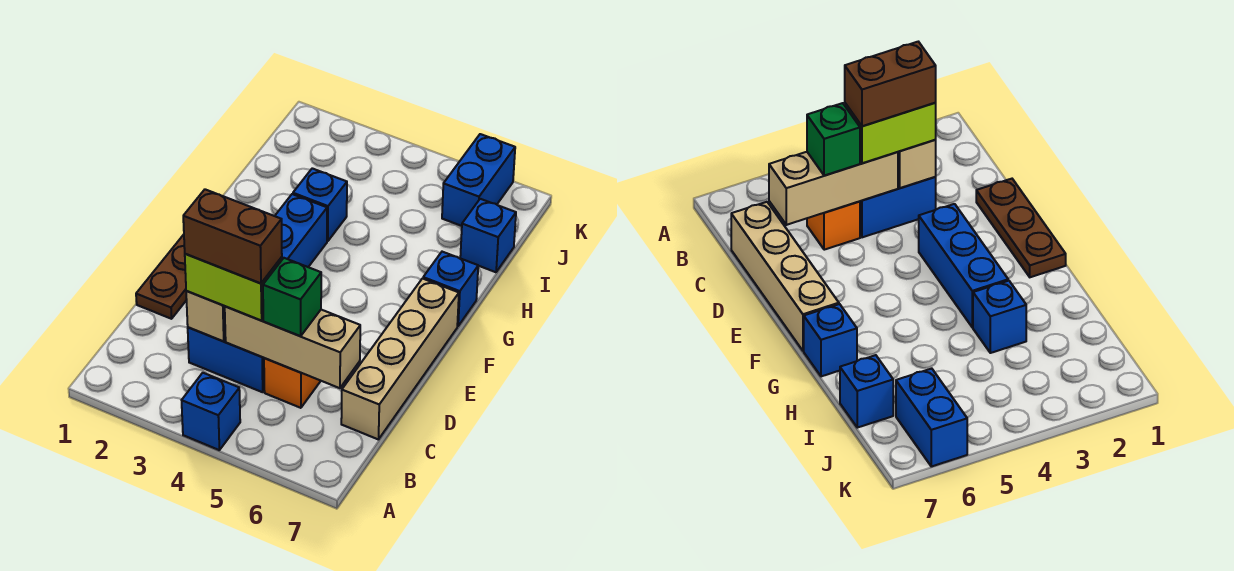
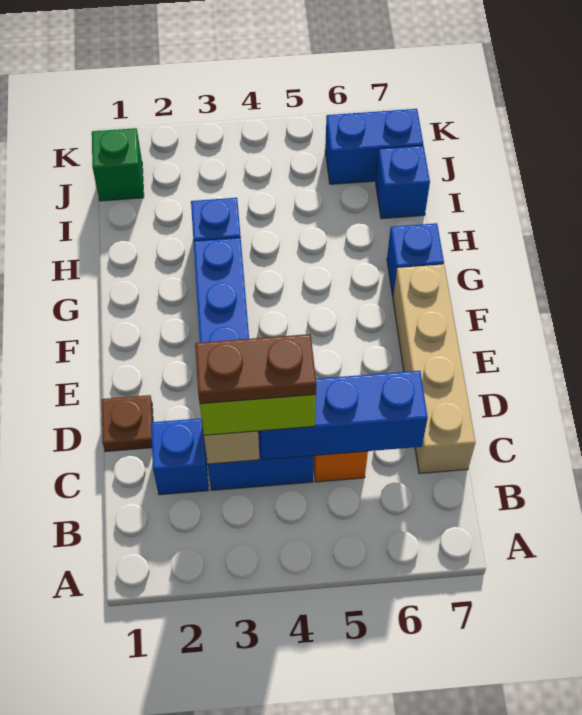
blue 1x1 brick [182,373,240,450] -> blue 1x1 brick moved to [151,418,208,495]
brown 1x2 brick [183,189,282,283] -> brown 1x2 plate [195,334,316,404]
tan 1x3 brick [225,306,360,388] -> blue 1x3 brick [260,371,428,460]
green 1x1 brick [263,258,321,336] -> green 1x1 brick moved to [92,128,144,201]
brown 1x3 plate [136,235,187,319] -> brown 1x1 plate [102,395,153,452]
blue 1x2 brick [442,134,515,226] -> blue 1x2 brick turned to [325,109,423,184]

